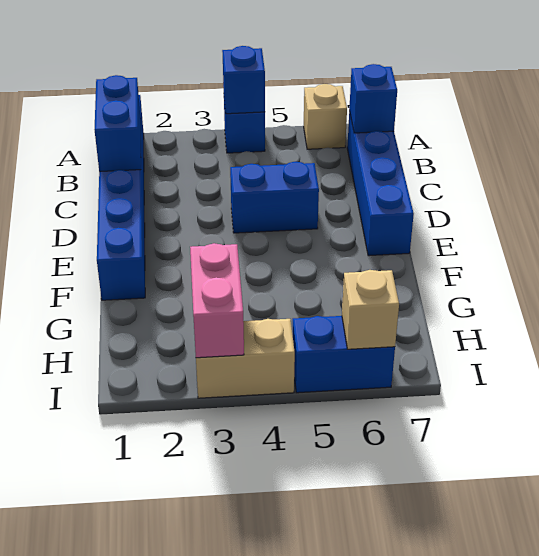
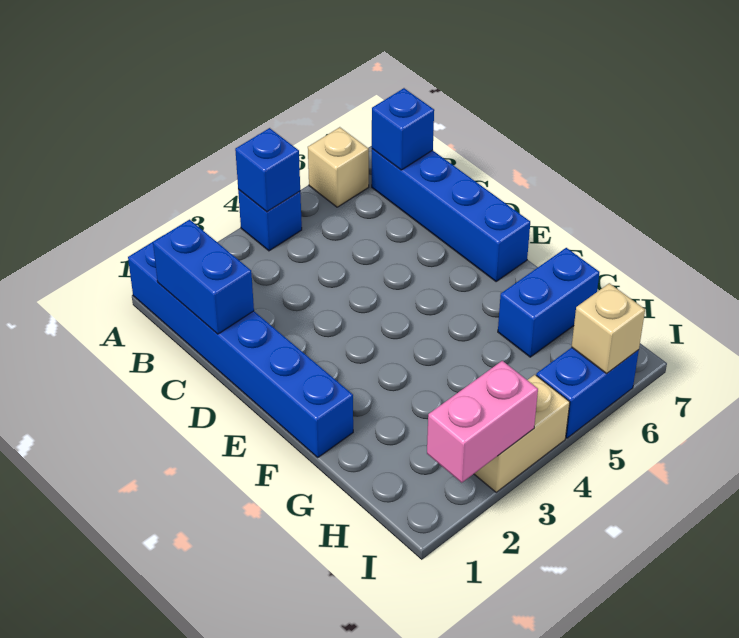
blue 1x2 brick [230,162,319,233] -> blue 1x2 brick moved to [498,248,599,357]
pink 1x2 brick [190,243,244,358] -> pink 1x2 brick turned to [427,361,538,483]

